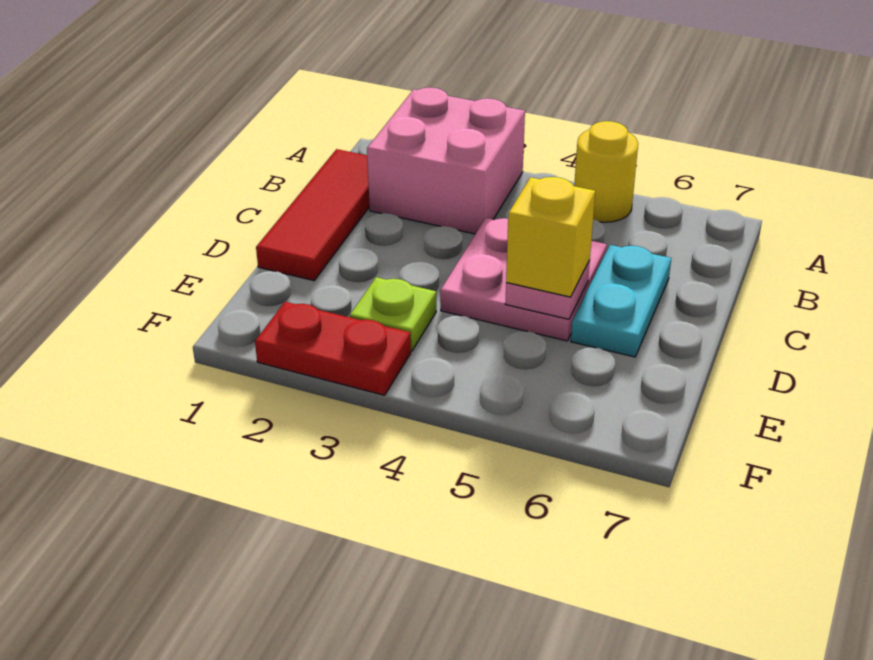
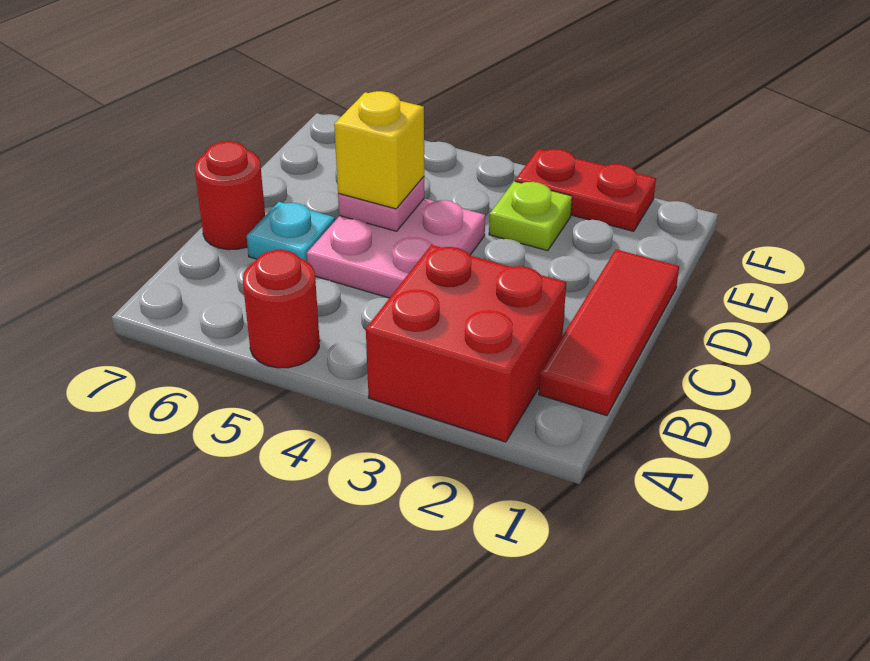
pink 2x2 brick [367,87,525,234] -> red 2x2 brick [366,245,566,442]
yellow 1x1 round brick [574,121,638,222] -> red 1x1 round brick [243,250,320,368]
cyan 1x2 plate [571,245,671,357] -> cyan 1x1 plate [247,202,335,261]
none -> red 1x1 round brick [195,141,265,250]

